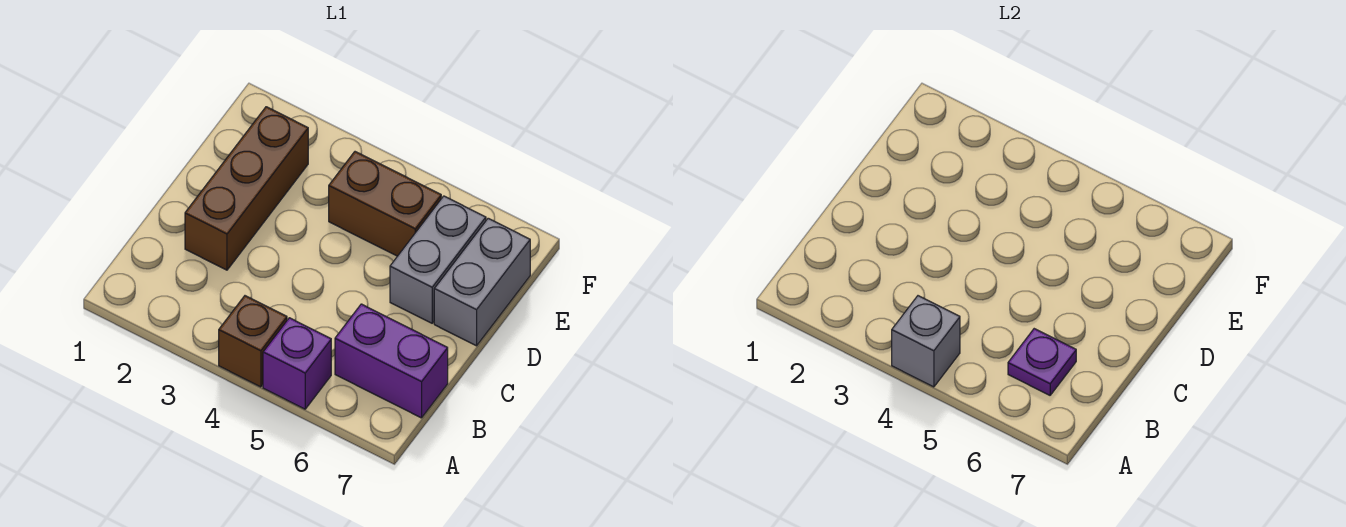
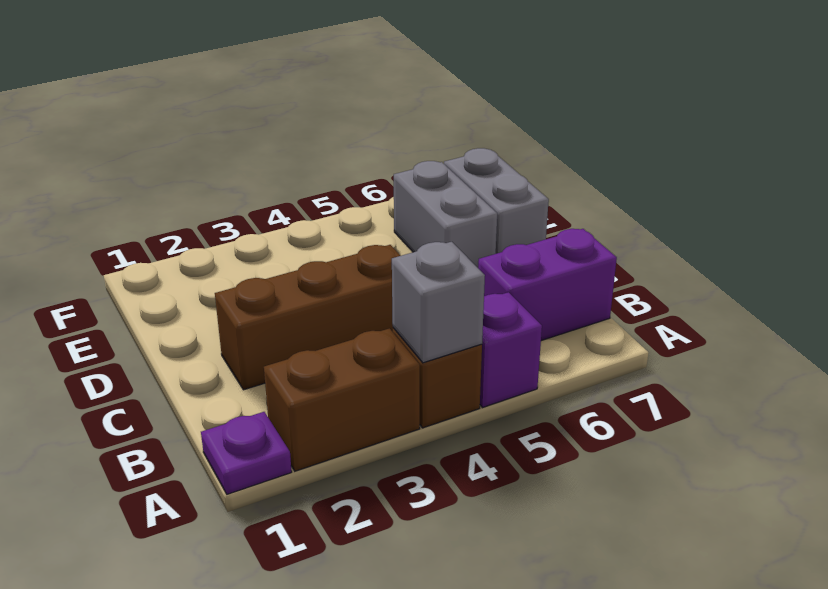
purple 1x1 plate [1008,329,1076,395] -> purple 1x1 plate moved to [201,412,292,494]
brown 1x3 brick [185,107,308,270] -> brown 1x3 brick turned to [215,245,400,390]
brown 1x2 brick [329,152,441,256] -> brown 1x2 brick moved to [264,328,420,471]

